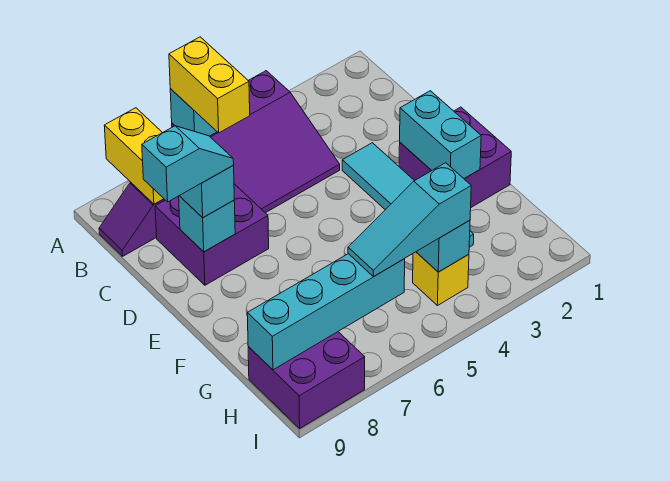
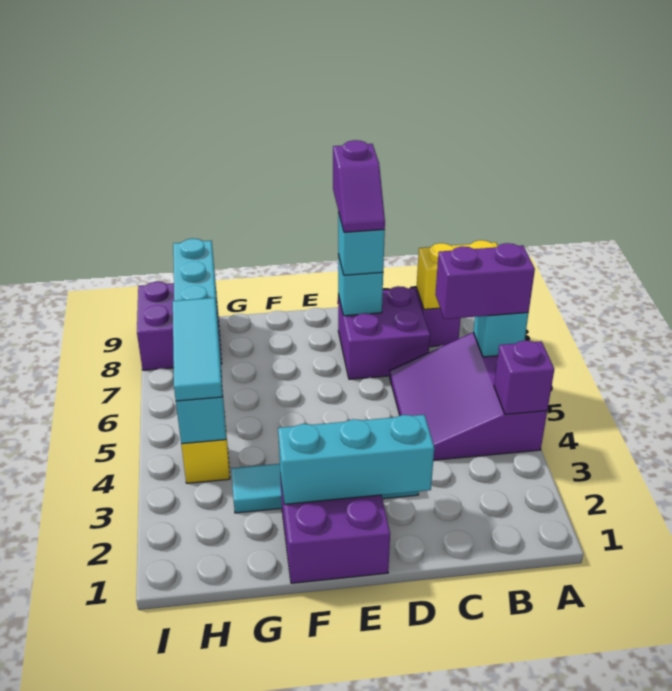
none -> purple 1x1 brick [494,340,554,415]
yellow 1x2 brick [169,37,250,133] -> purple 1x2 brick [435,243,535,319]
cyan 1x2 slope [142,126,234,202] -> purple 1x2 slope [333,140,385,232]
cyan 1x2 brick [400,91,481,179] -> cyan 1x3 brick [278,415,434,504]
cyan 1x3 slope [348,163,471,276] -> cyan 1x3 tile [173,298,223,401]

